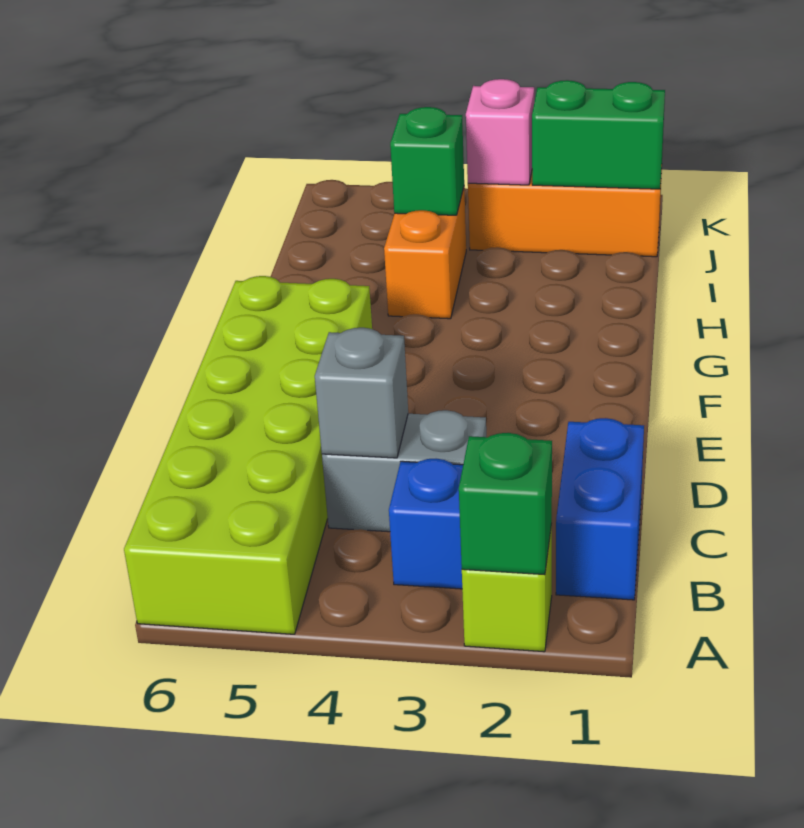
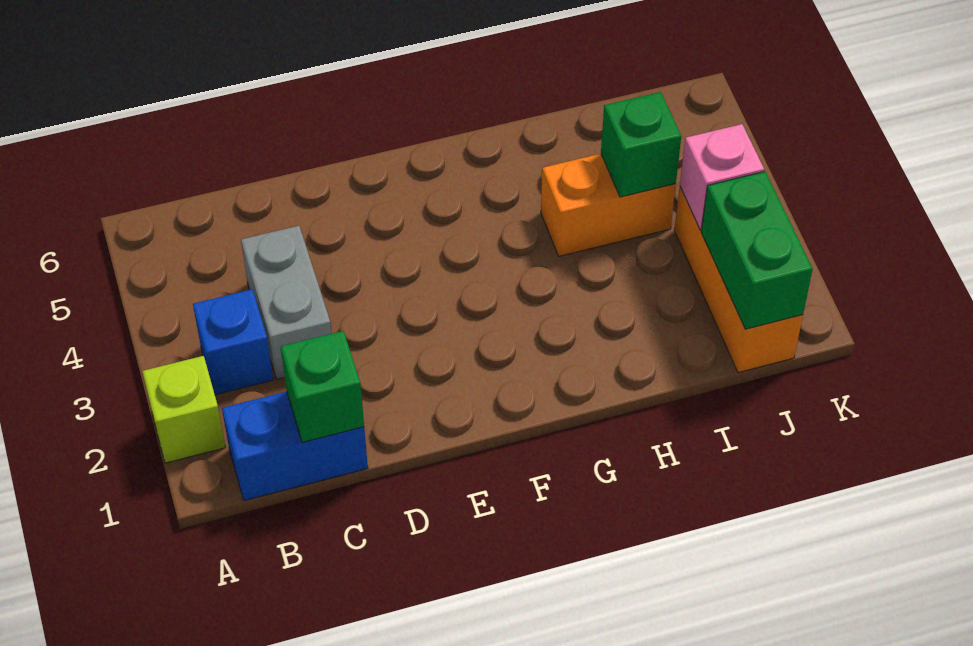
green 1x1 brick [459,433,552,575] -> green 1x1 brick moved to [281,331,364,442]
lime 2x6 brick [124,276,372,634] -> none
grey 1x1 brick [315,328,408,458] -> none

